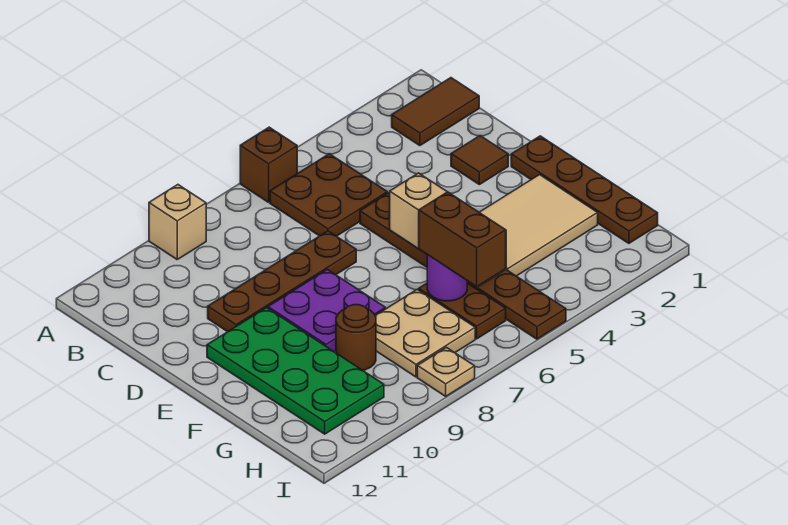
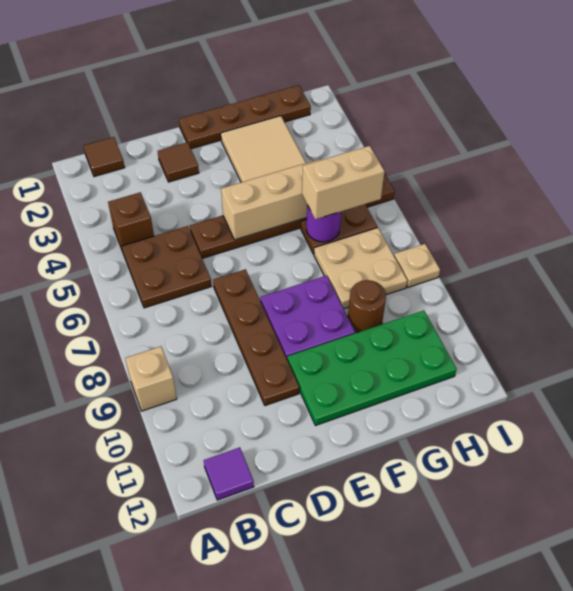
brown 1x1 brick [240,127,297,202] -> brown 1x1 brick moved to [108,192,154,251]
brown 1x2 tile [392,78,479,146] -> brown 1x1 tile [84,137,125,177]
none -> purple 1x1 tile [204,447,254,500]
brown 1x2 brick [419,192,506,287] -> tan 1x2 brick [302,146,385,219]

